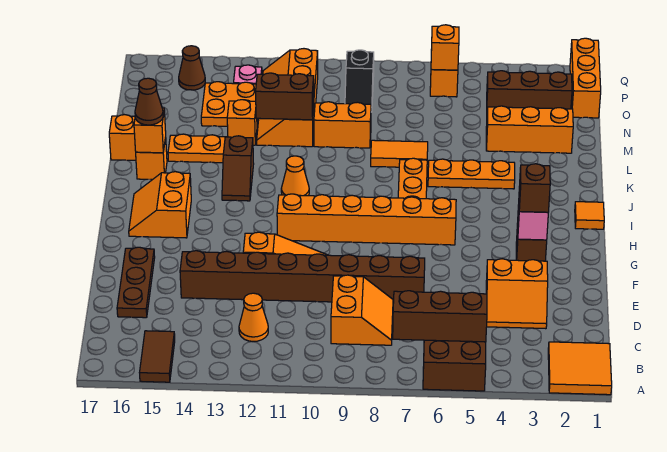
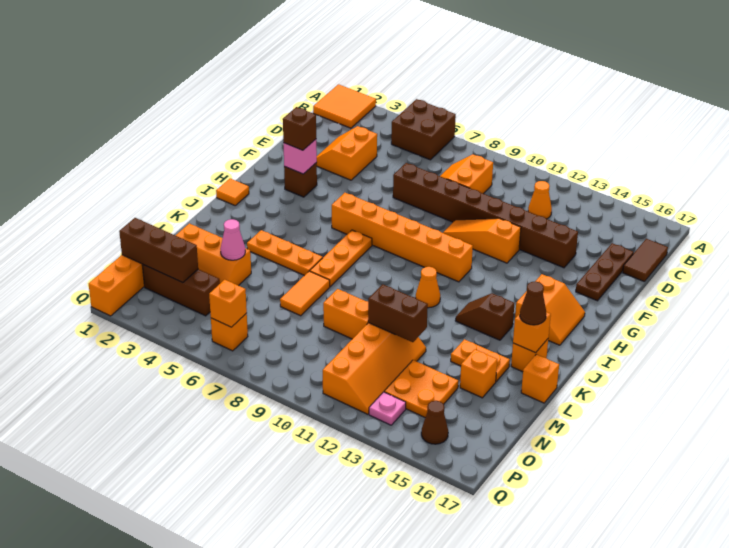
brown 1x2 tile [140,331,175,382] -> brown 1x2 tile moved to [623,239,668,282]
brown 1x3 brick [393,291,487,342] -> brown 1x3 brick moved to [119,218,198,283]
orange 2x2 slope [486,259,548,329] -> orange 2x2 slope turned to [316,126,377,180]
brown 1x2 slope [222,136,254,201] -> brown 1x2 slope turned to [455,293,514,340]
orange 1x2 tile [371,140,428,167] -> orange 1x2 tile turned to [280,271,330,316]
none -> pink 1x1 cone [220,219,245,260]
orange 1x1 brick [227,100,257,145] -> orange 1x1 brick moved to [460,349,497,398]
black 1x2 slope [345,50,374,112] -> none

